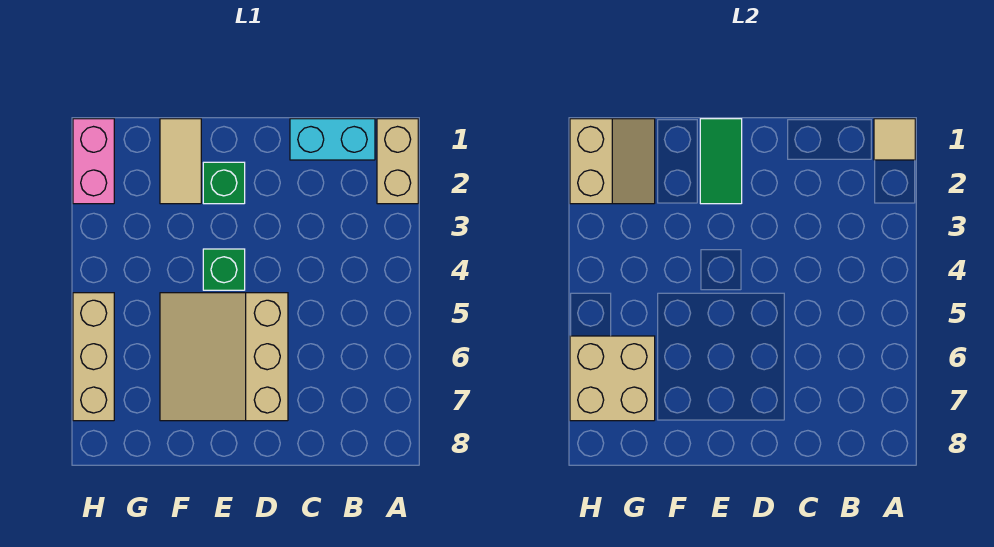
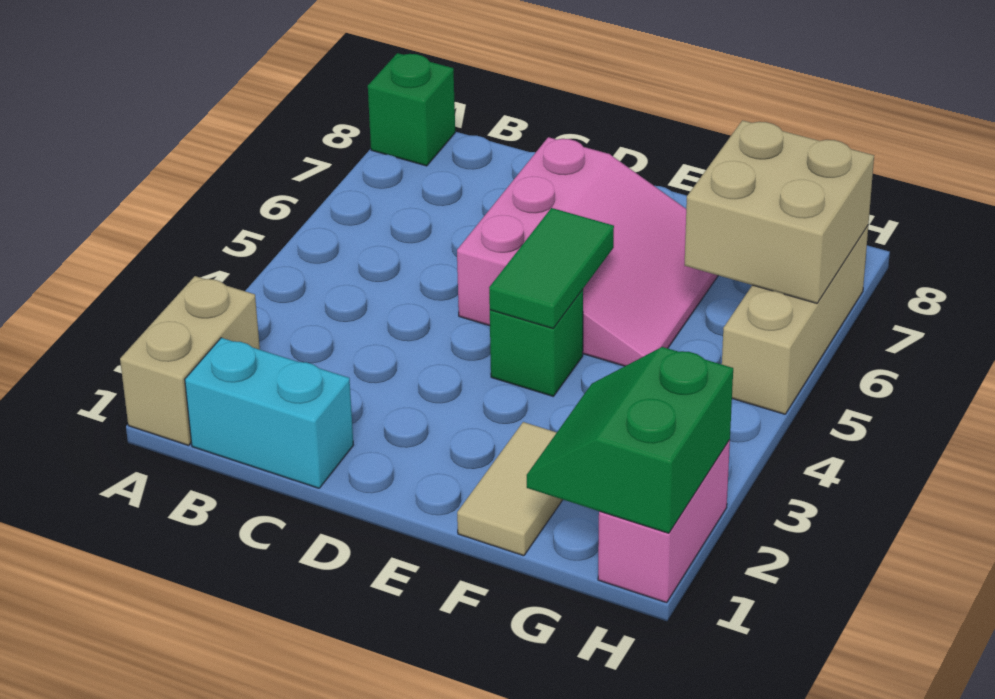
tan 1x1 tile [874,119,915,160] -> none
tan 3x3 slope [160,293,288,421] -> pink 3x3 slope [457,137,718,366]
green 1x2 tile [700,119,742,204] -> green 1x2 tile moved to [489,208,614,328]
green 1x1 brick [203,162,245,204] -> green 1x1 brick moved to [368,53,455,166]
tan 2x2 slope [570,119,655,204] -> green 2x2 slope [527,347,733,533]

